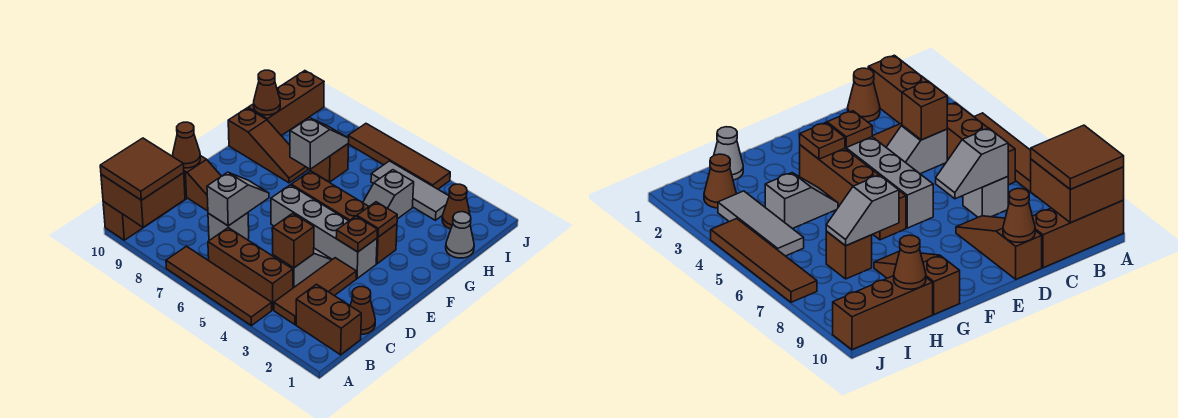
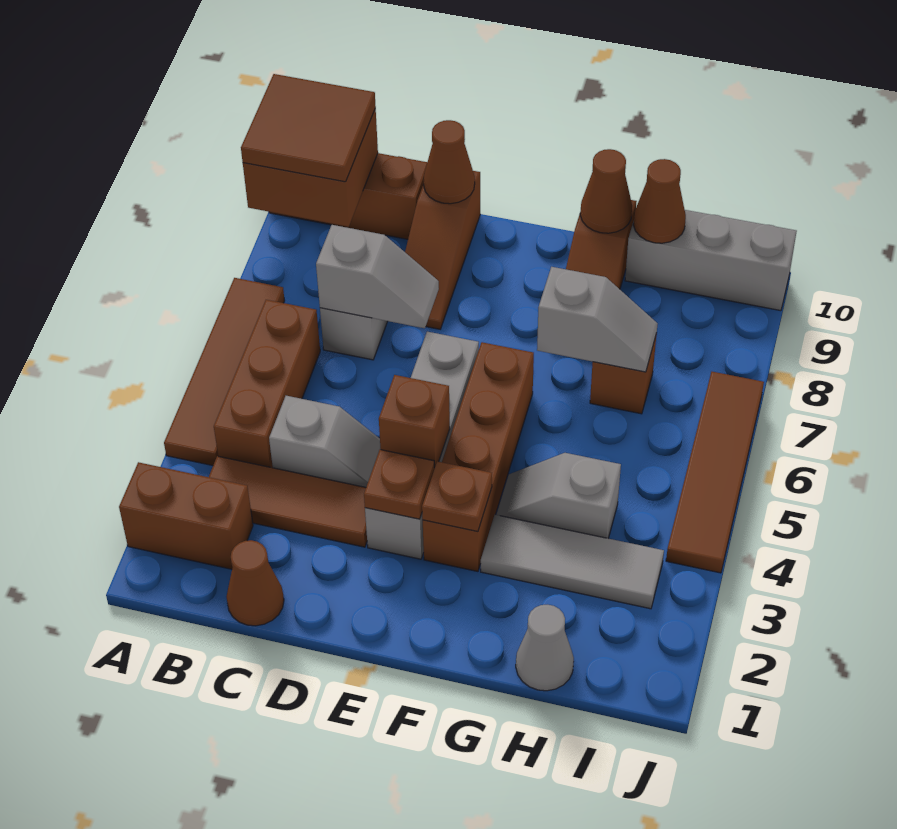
brown 1x2 brick [296,284,361,355] -> brown 1x2 brick turned to [119,462,253,569]
brown 1x1 brick [272,213,314,268] -> brown 1x1 brick moved to [379,375,450,469]
brown 1x3 brick [248,71,324,136] -> grey 1x3 brick [625,210,797,311]
brown 1x1 cone [442,184,470,229] -> brown 1x1 cone moved to [580,149,632,233]
grey 1x3 tile [371,161,449,220] -> grey 1x3 tile turned to [481,515,664,609]

